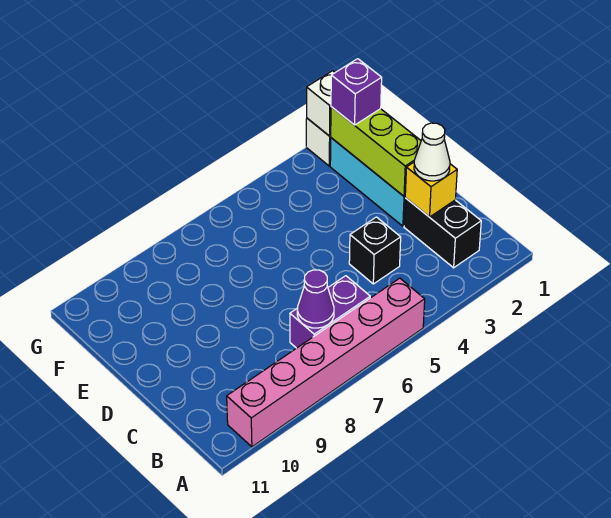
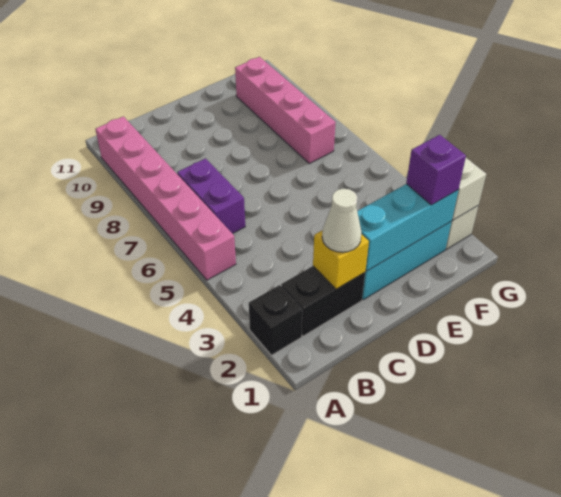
purple 1x1 cone [297,270,334,328] -> none
black 1x1 brick [349,217,401,284] -> black 1x1 brick moved to [249,285,303,355]
lime 1x3 brick [331,107,421,196] -> cyan 1x3 brick [357,184,458,271]
none -> pink 1x4 brick [235,57,336,164]

